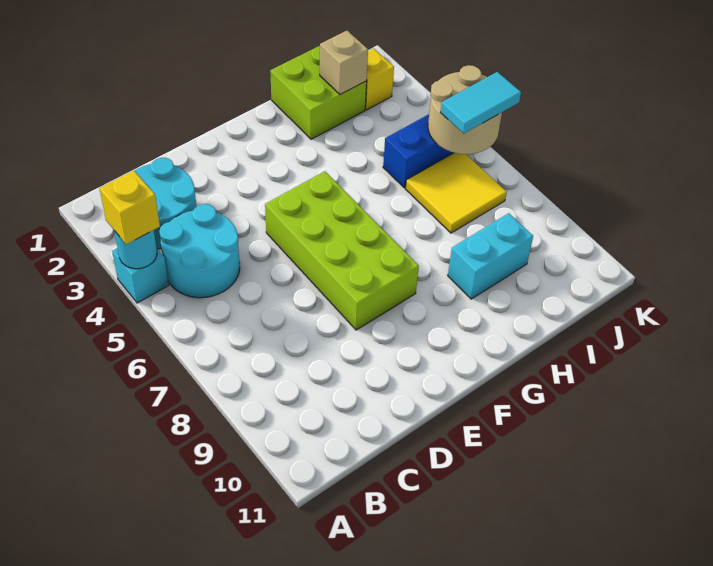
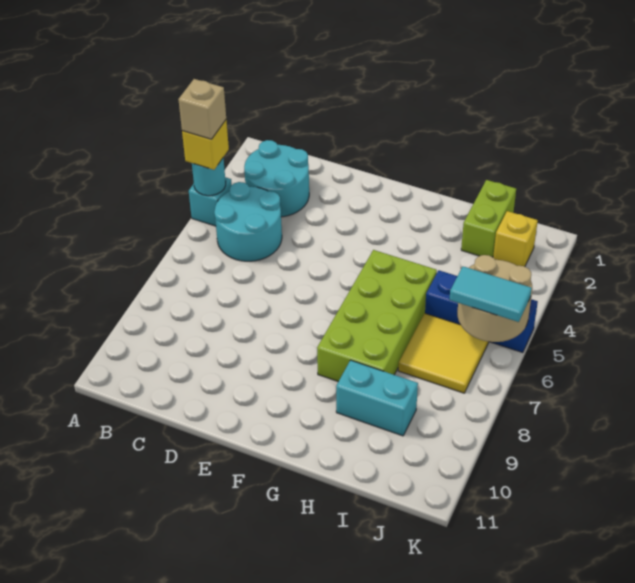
lime 2x4 brick [265,171,419,330] -> lime 2x4 brick moved to [317,250,437,382]
lime 2x2 brick [270,46,367,139] -> lime 1x2 brick [461,180,516,257]
tan 1x1 brick [320,31,368,95] -> tan 1x1 brick moved to [178,79,226,139]

